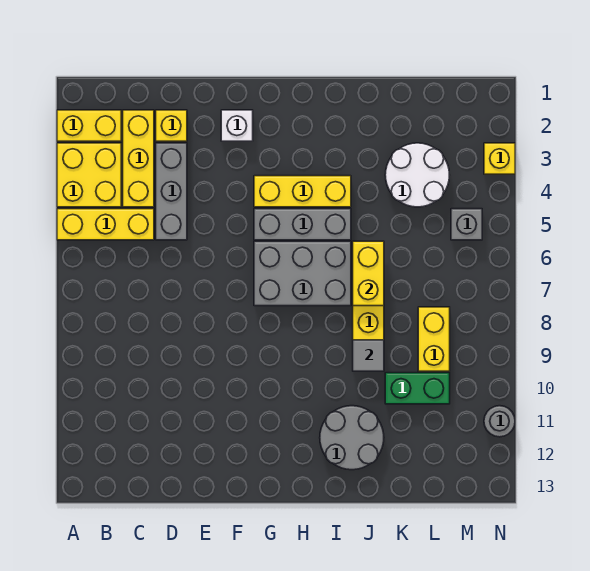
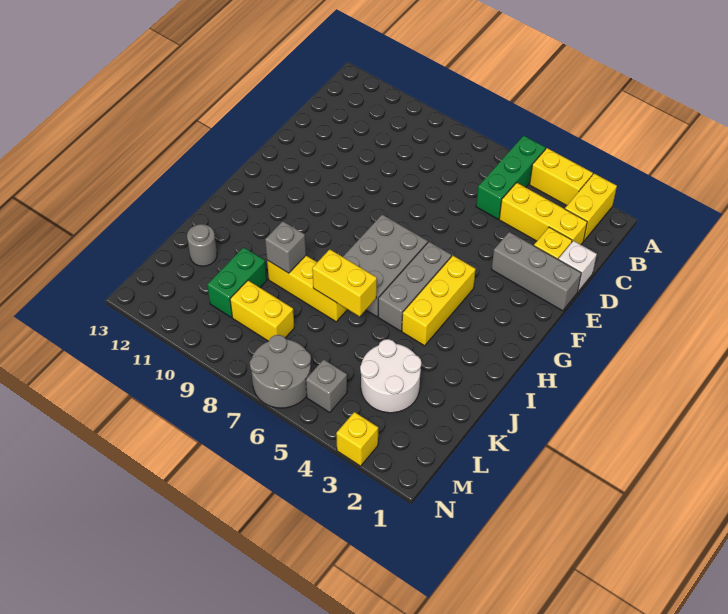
yellow 2x2 brick [57,143,121,207] -> yellow 1x2 brick [530,148,593,205]
yellow 1x3 brick [57,209,154,240] -> green 1x3 brick [476,136,546,219]
grey 1x3 brick [156,143,187,240] -> grey 1x3 brick moved to [492,232,581,311]
white 1x1 brick [221,110,253,141] -> white 1x1 brick moved to [558,241,597,291]
grey 2x2 round brick [320,406,384,470] -> grey 2x2 round brick moved to [250,335,311,408]
grey 1x1 tile [353,340,384,371] -> grey 1x1 brick [265,221,306,273]
grey 1x1 round brick [484,406,515,437] -> grey 1x1 round brick moved to [187,224,217,266]

